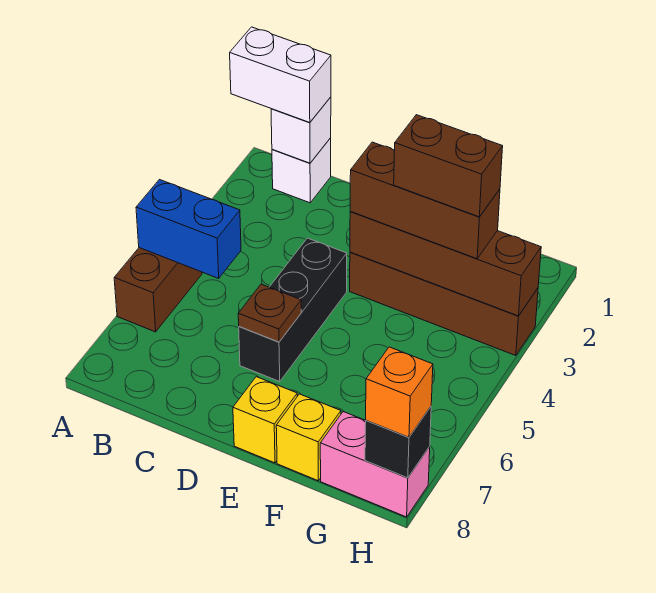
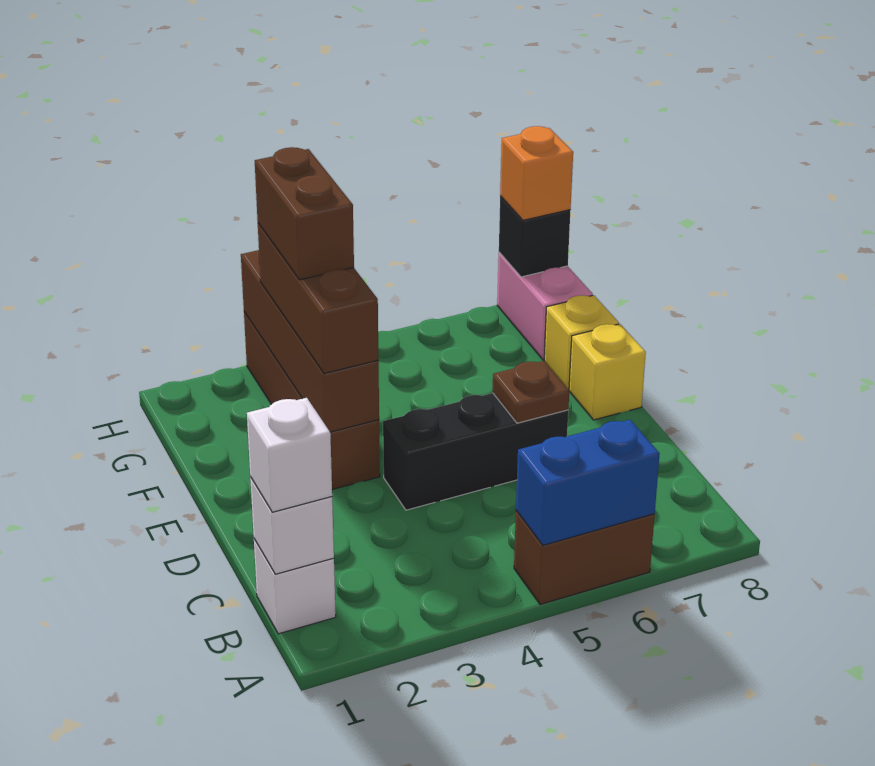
white 1x2 brick [230,27,331,123] -> white 1x1 brick [247,398,332,512]
blue 1x2 brick [136,180,241,278] -> blue 1x2 brick turned to [516,420,660,545]

